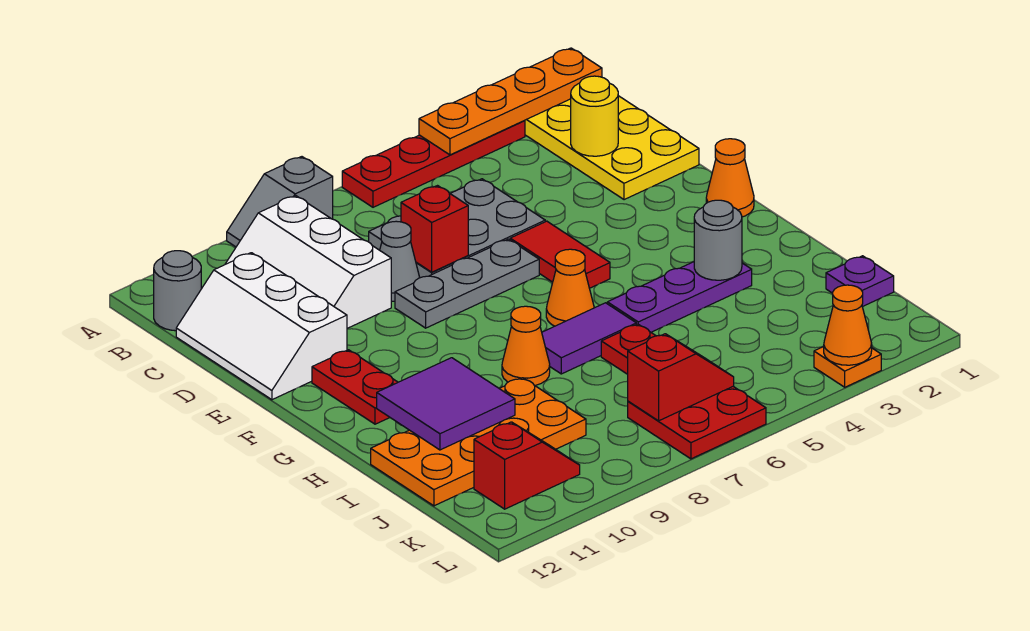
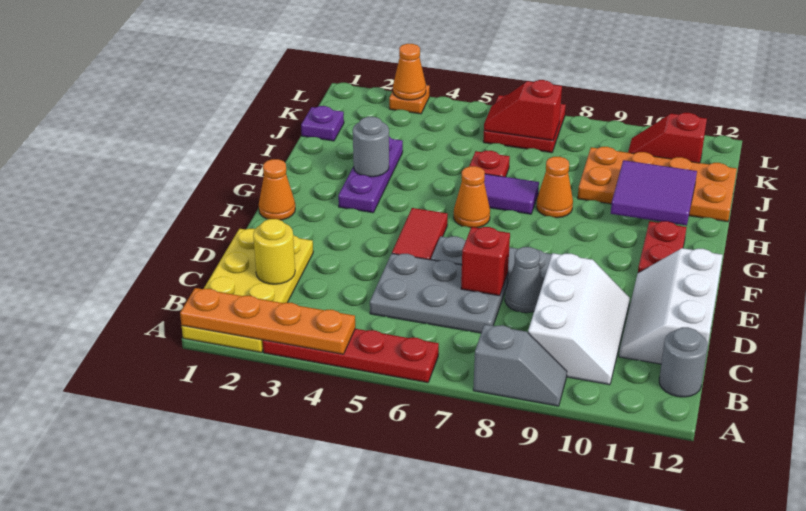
white 2x3 slope [176,253,347,400] -> white 2x3 slope turned to [619,248,723,364]
purple 1x3 plate [607,262,752,332] -> purple 1x3 plate turned to [338,137,403,213]

